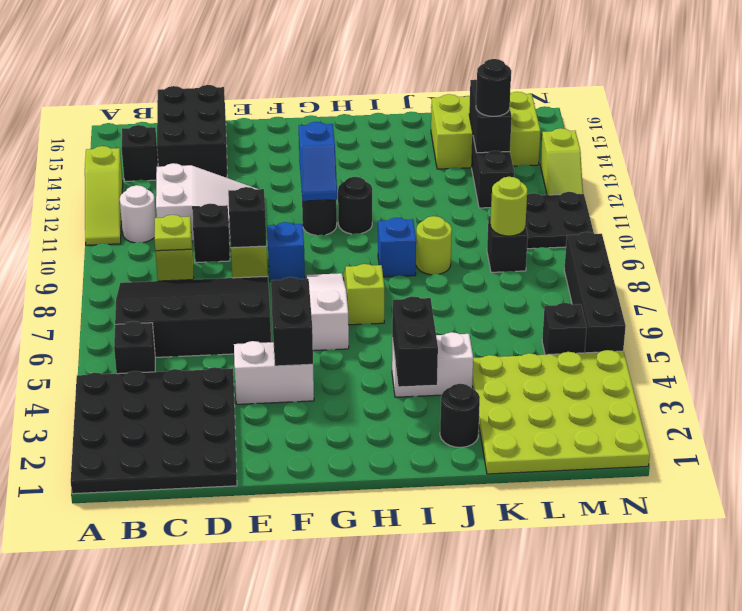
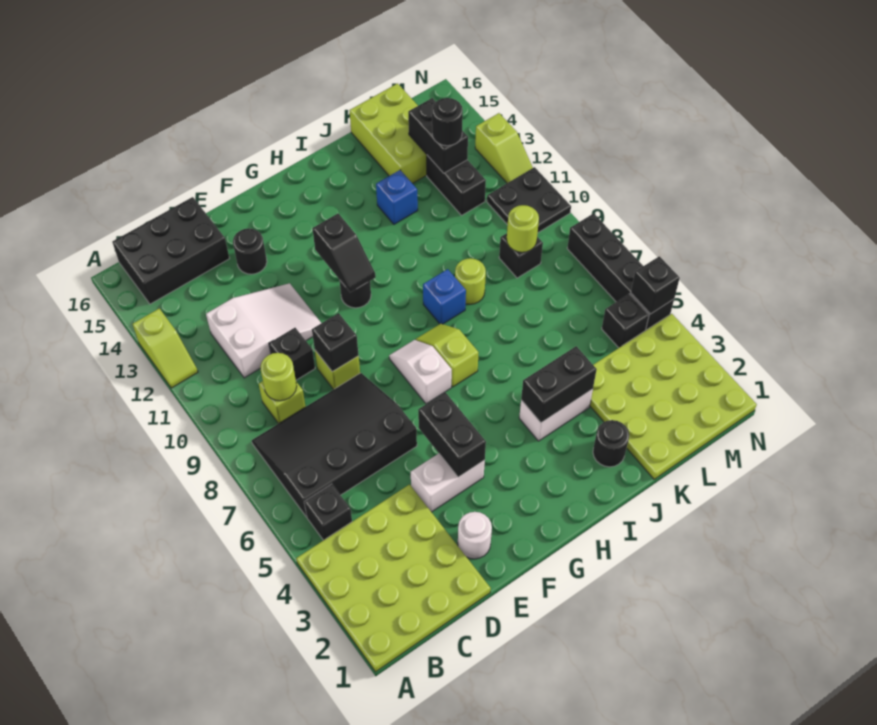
black 4x4 plate [71,367,237,494] -> lime 4x4 plate [296,485,491,672]
lime 1x3 slope [85,146,123,245] -> lime 1x2 slope [133,309,198,388]
white 1x1 round brick [120,185,156,243] -> white 1x1 round brick moved to [458,512,492,559]
black 1x1 brick [121,125,158,181] -> black 1x1 brick moved to [631,256,680,314]
lime 1x1 plate [154,215,191,251] -> lime 1x1 round brick [260,353,297,401]
black 2x3 brick [157,85,227,177] -> black 2x3 brick turned to [112,197,229,304]
blue 1x1 brick [267,222,305,282] -> blue 1x1 brick moved to [376,170,418,224]
white 1x3 slope [307,273,349,351] -> white 1x2 slope [389,340,452,404]
blue 1x2 slope [299,122,337,201] -> black 1x2 slope [312,214,376,292]
black 1x1 round brick [338,177,372,234] -> black 1x1 round brick moved to [233,228,267,274]
black 1x2 brick [392,296,438,387] -> black 1x2 brick turned to [521,346,597,423]
lime 2x3 brick [431,92,540,169] -> lime 2x3 brick turned to [349,83,427,184]

